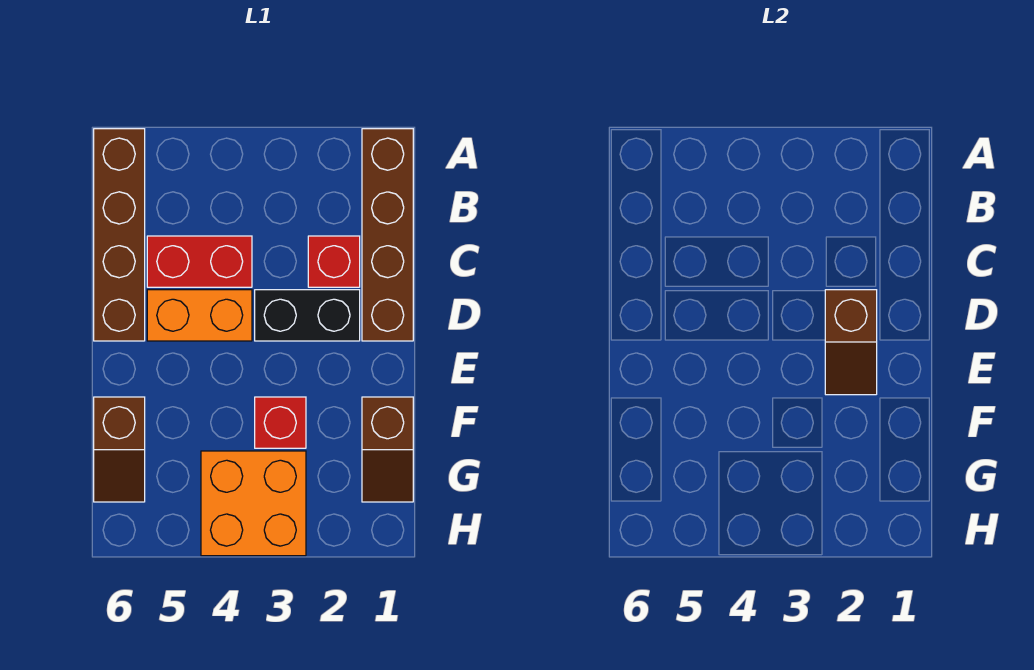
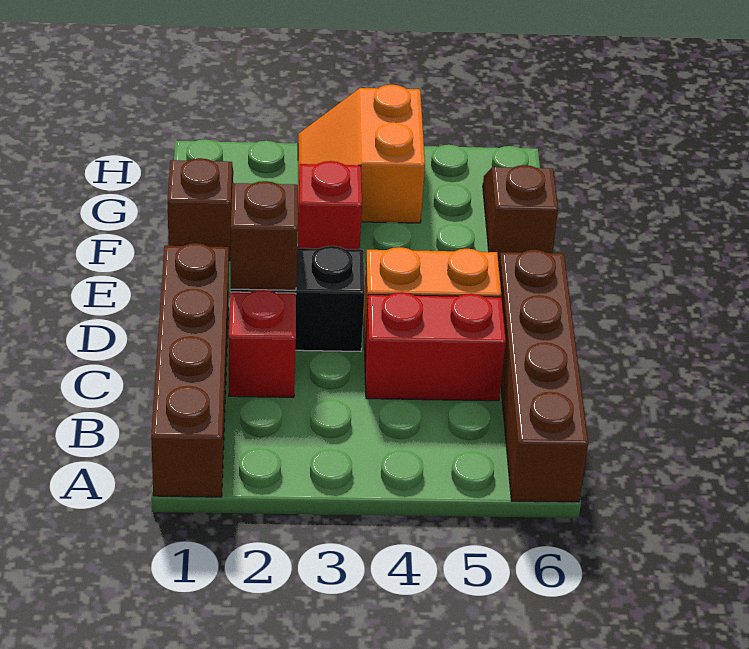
orange 2x2 brick [201,451,306,556] -> orange 2x2 slope [298,85,425,223]

